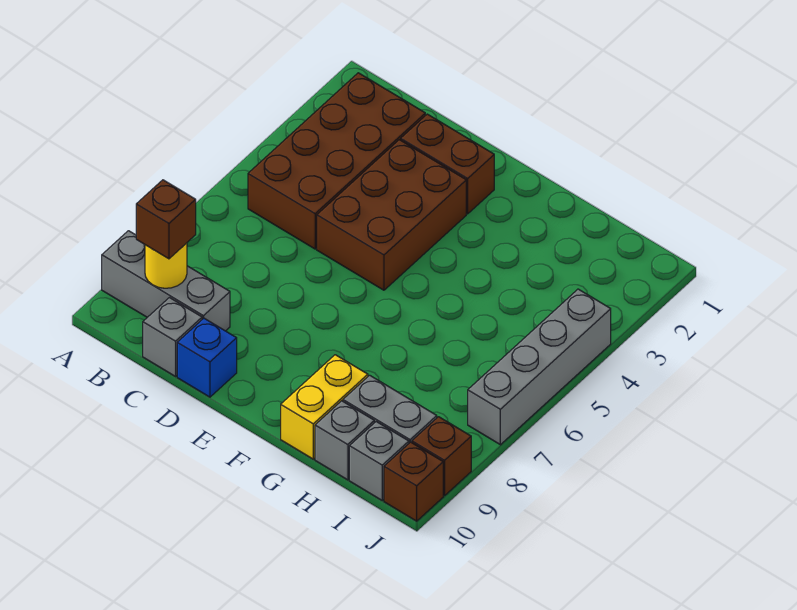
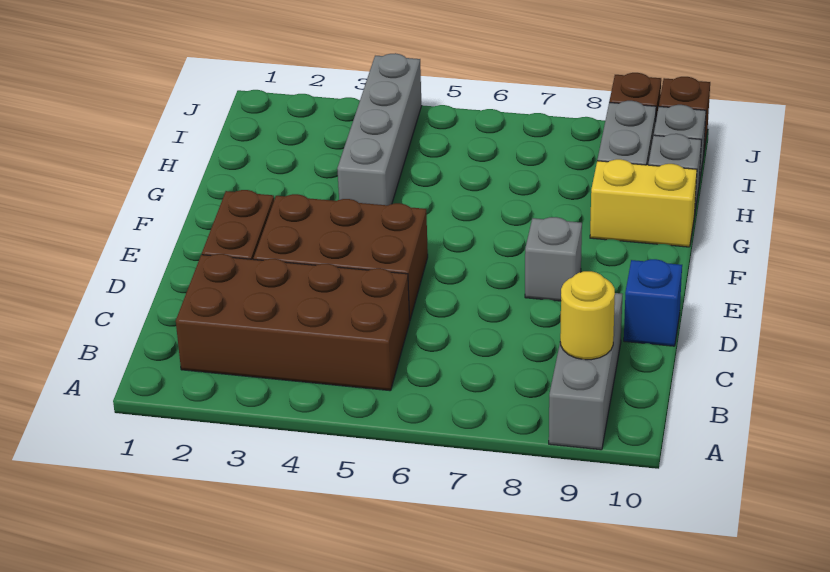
brown 1x1 brick [136,180,196,259] -> none
grey 1x1 brick [143,298,202,376] -> grey 1x1 brick moved to [525,217,582,301]
grey 1x4 brick [468,289,611,445] -> grey 1x4 brick turned to [337,53,422,205]

